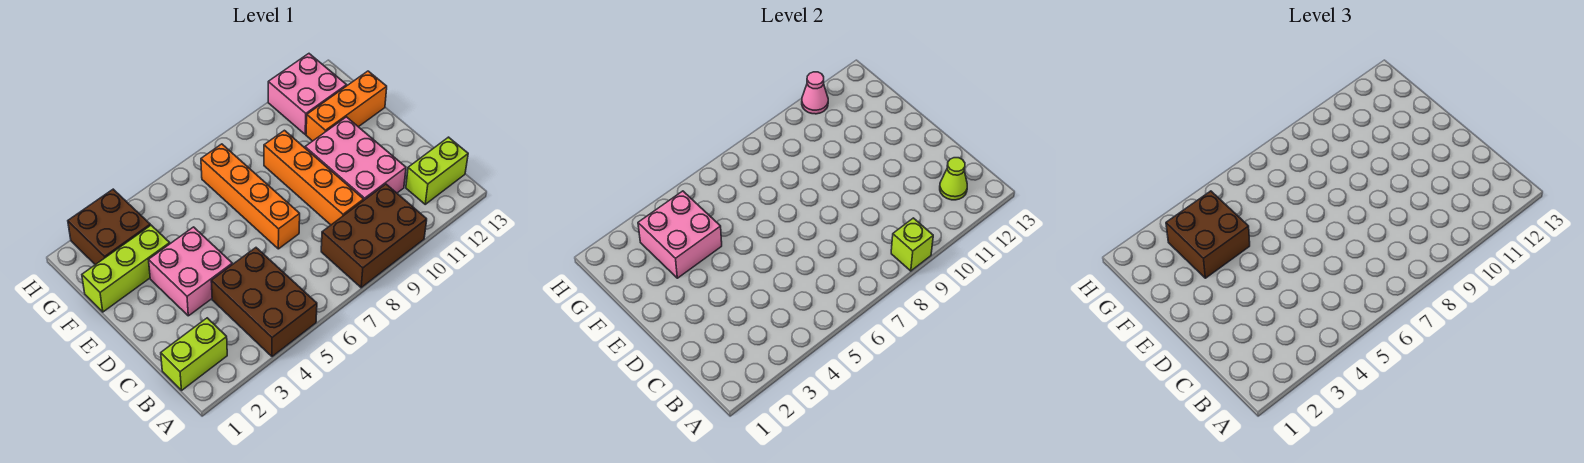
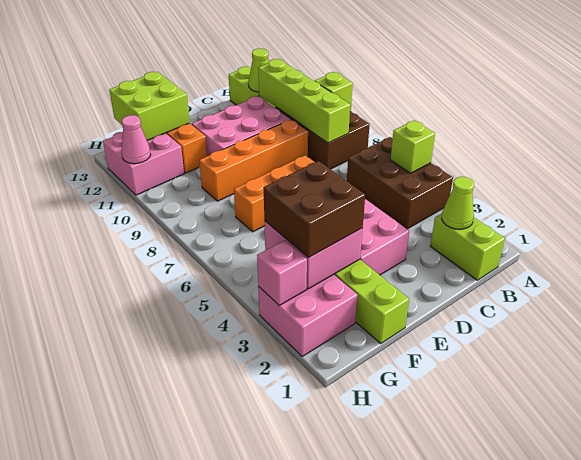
brown 2x3 brick [211,248,317,357] -> brown 2x3 brick turned to [347,137,453,229]
none -> lime 1x1 brick [390,120,435,173]
none -> lime 1x1 cone [442,177,474,229]
none -> lime 1x4 brick [258,59,350,143]
orange 1x4 brick [201,144,300,249] -> orange 1x3 brick [234,155,314,232]
none -> lime 2x2 brick [109,72,190,140]
brown 2x2 brick [68,189,150,265] -> pink 2x2 brick [258,274,358,357]
none -> pink 1x1 brick [257,240,307,306]

